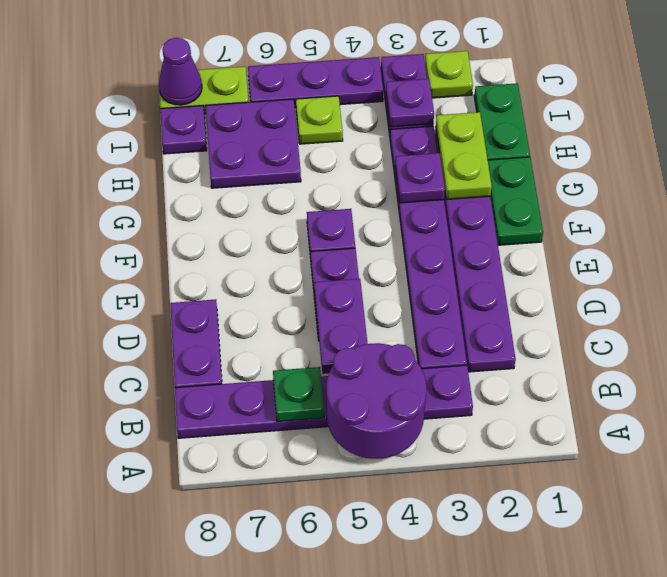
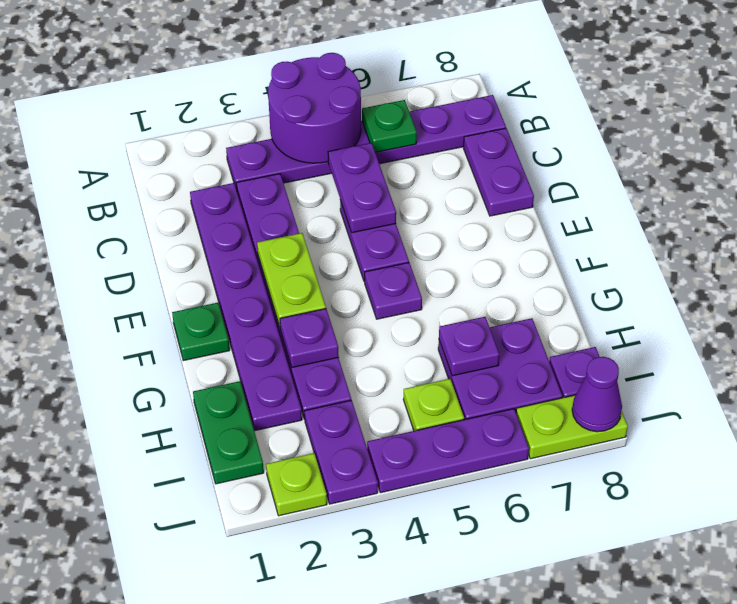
green 1x2 plate [488,157,543,245] -> green 1x1 plate [172,303,230,361]
lime 1x2 plate [436,112,492,200] -> lime 1x2 plate moved to [257,233,326,327]
purple 1x1 plate [386,79,434,127] -> purple 1x1 plate moved to [439,317,499,376]

